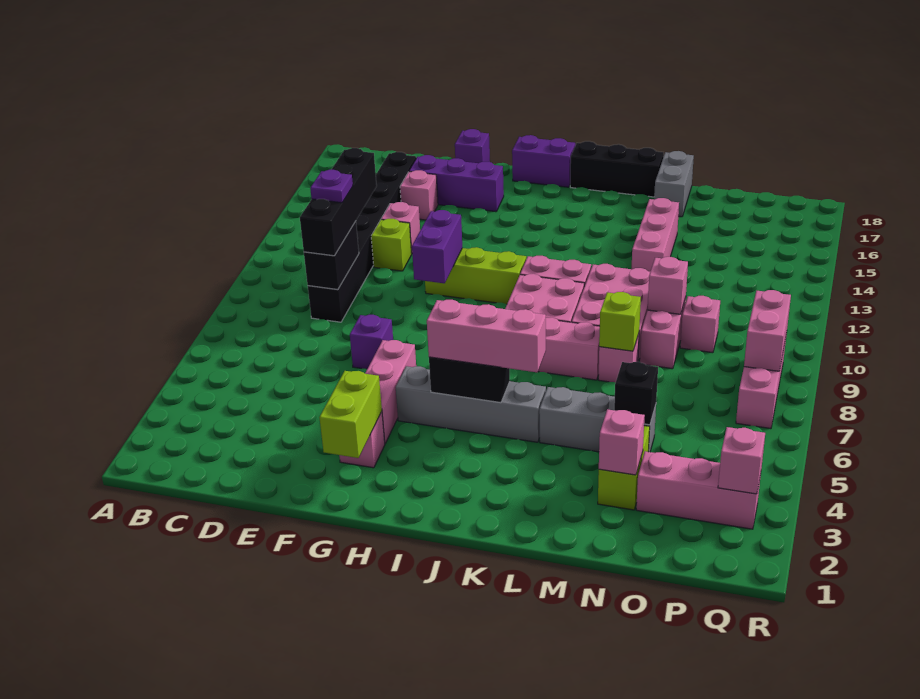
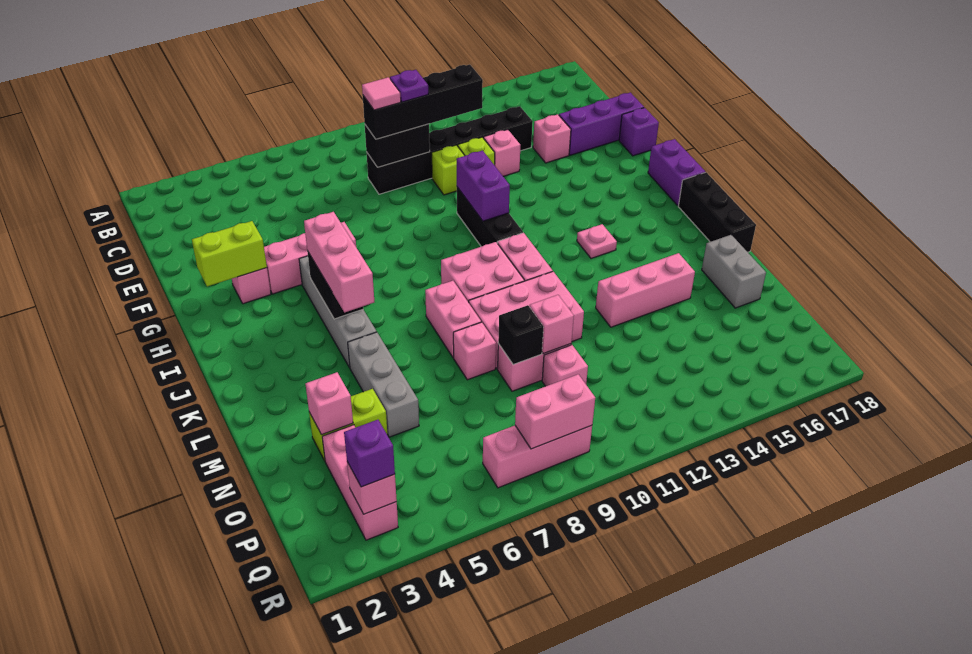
black 1x8 brick [308,152,416,322] -> black 1x6 brick [366,106,532,194]
none -> pink 1x1 tile [362,77,401,110]
purple 1x3 brick [409,155,504,212] -> purple 1x3 brick turned to [559,93,644,155]
purple 1x1 brick [350,315,393,369] -> purple 1x1 brick moved to [344,420,395,487]
purple 1x2 brick [412,210,462,283] -> purple 1x2 brick turned to [457,151,510,221]
lime 1x3 brick [425,247,526,304] -> black 1x3 brick [457,187,523,247]
none -> pink 1x1 plate [577,224,617,258]
lime 1x1 brick [599,292,641,351] -> lime 1x1 brick moved to [432,145,465,195]
grey 1x2 brick [654,151,694,217] -> grey 1x2 brick turned to [702,235,766,308]
black 1x1 brick [614,362,658,425] -> black 1x1 brick moved to [498,305,544,365]

